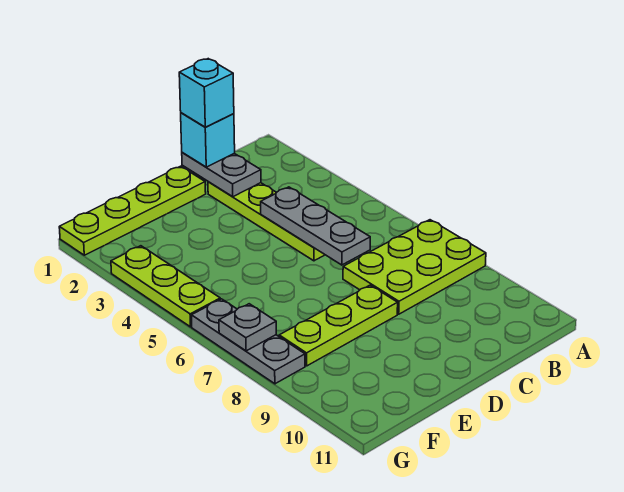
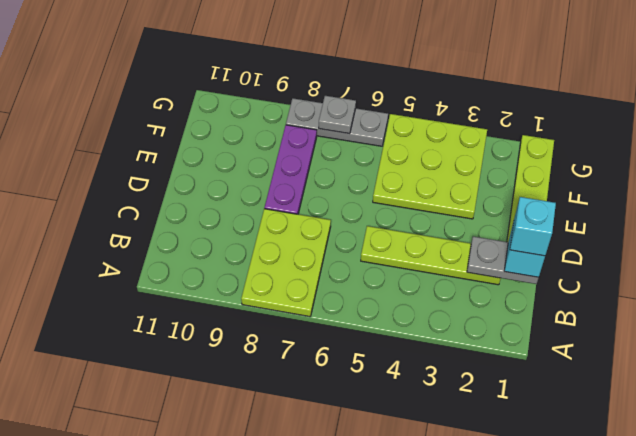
grey 1x3 plate [261,187,370,265] -> none
lime 1x3 plate [279,285,398,366] -> purple 1x3 plate [264,125,317,214]
lime 1x3 plate [111,246,220,327] -> lime 3x3 plate [373,114,487,219]

